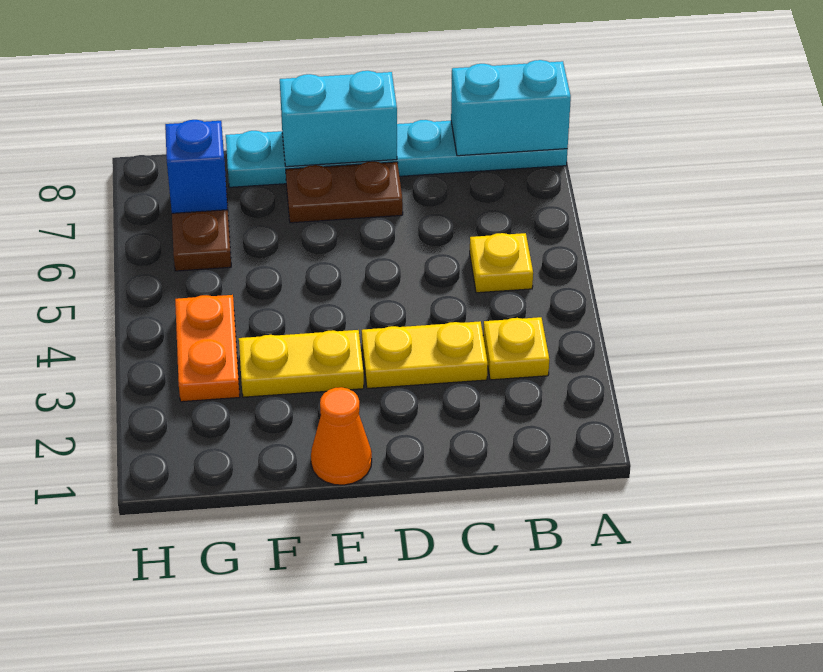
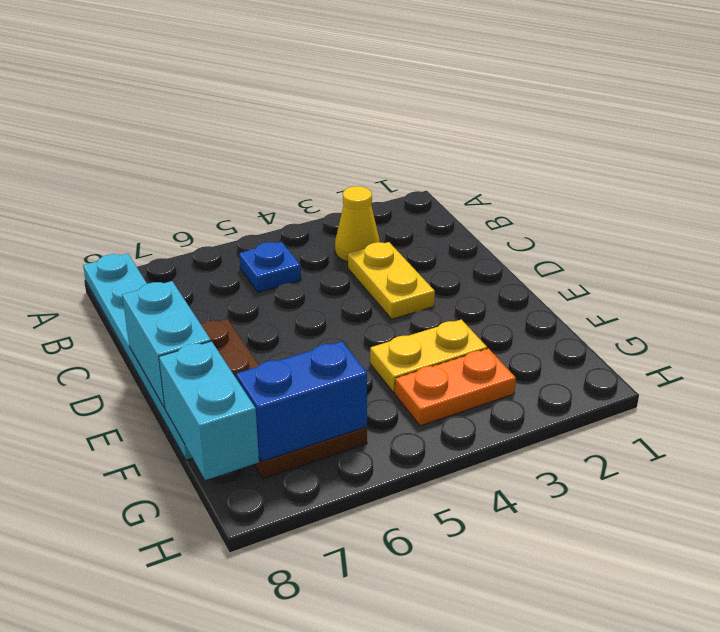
cyan 1x2 brick [451,60,571,156] -> cyan 1x2 brick moved to [159,341,259,480]
yellow 1x1 plate [483,317,549,380] -> yellow 1x1 cone [335,186,380,262]
yellow 1x1 plate [470,233,533,293] -> blue 1x1 plate [239,242,301,292]
orange 1x1 cone [311,387,372,485] -> none
yellow 1x2 plate [239,330,364,397] -> yellow 1x2 plate turned to [370,319,487,393]
blue 1x1 brick [165,120,228,213] -> blue 1x2 brick [236,342,367,461]

